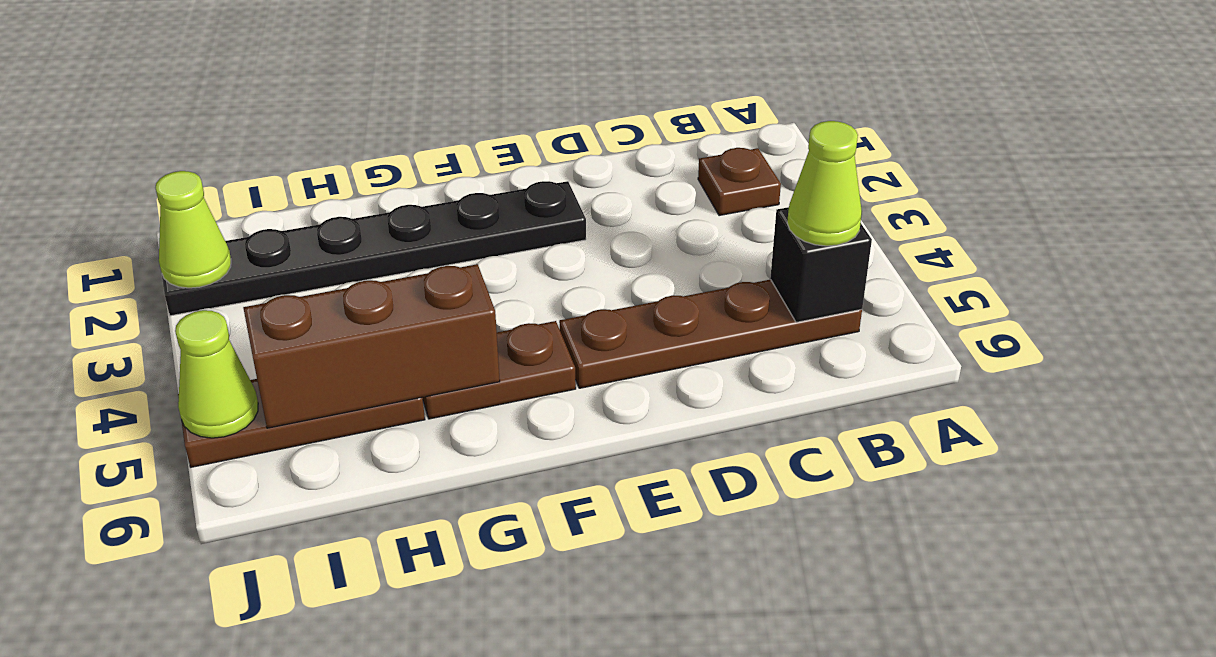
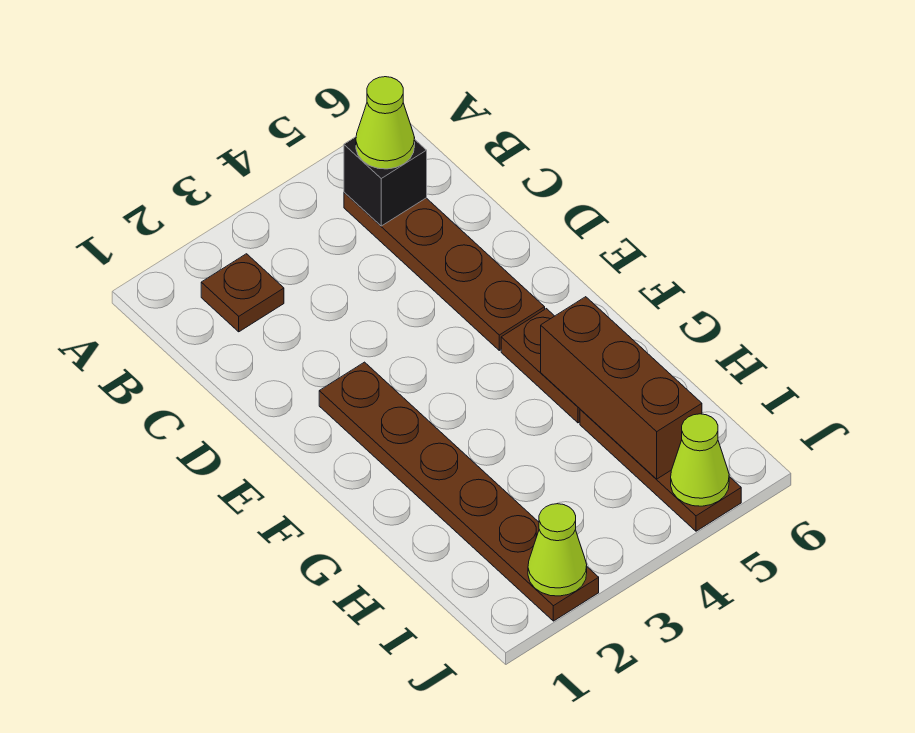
black 1x6 plate [162,181,586,316] -> brown 1x6 plate [319,362,599,621]

